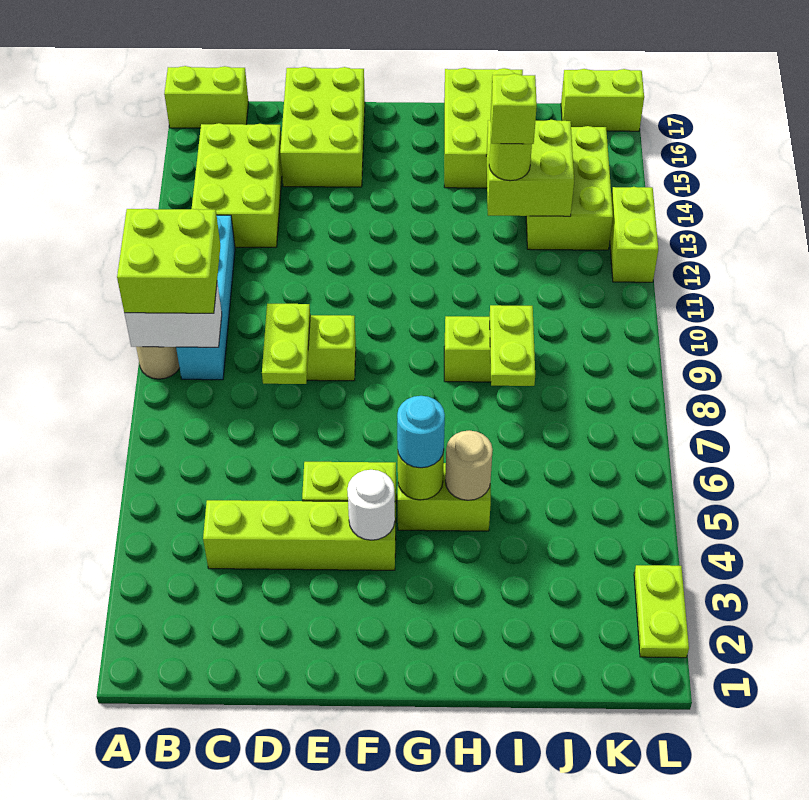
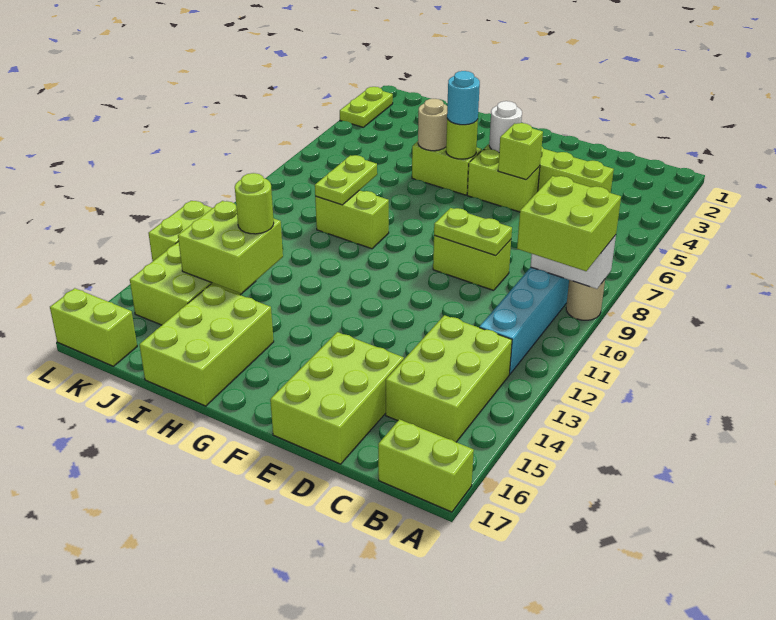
lime 1x2 plate [262,304,310,384] -> lime 1x2 plate turned to [434,208,512,256]
lime 1x1 brick [491,74,537,144] -> lime 1x1 brick moved to [498,123,543,180]

